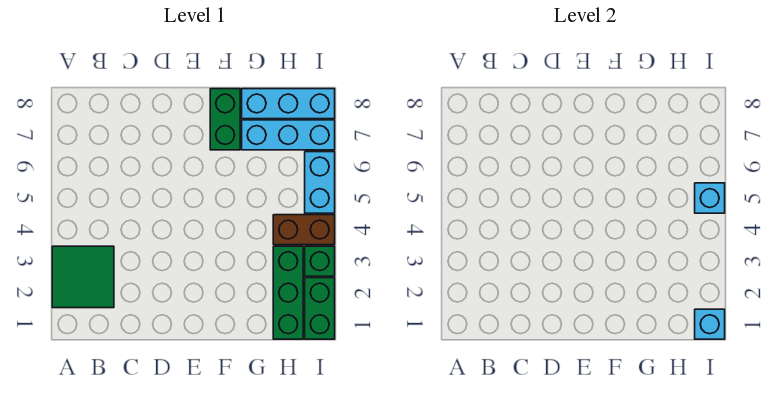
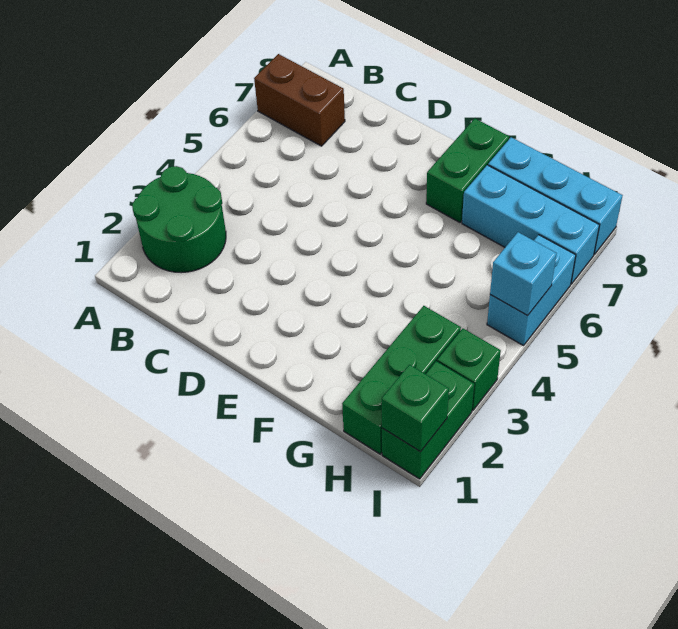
green 2x2 tile [52,246,114,308] -> green 2x2 round brick [132,166,226,273]
brown 1x2 brick [273,215,335,245] -> brown 1x2 brick moved to [254,54,345,146]
cyan 1x1 brick [695,309,725,339] -> green 1x1 brick [382,365,449,452]

